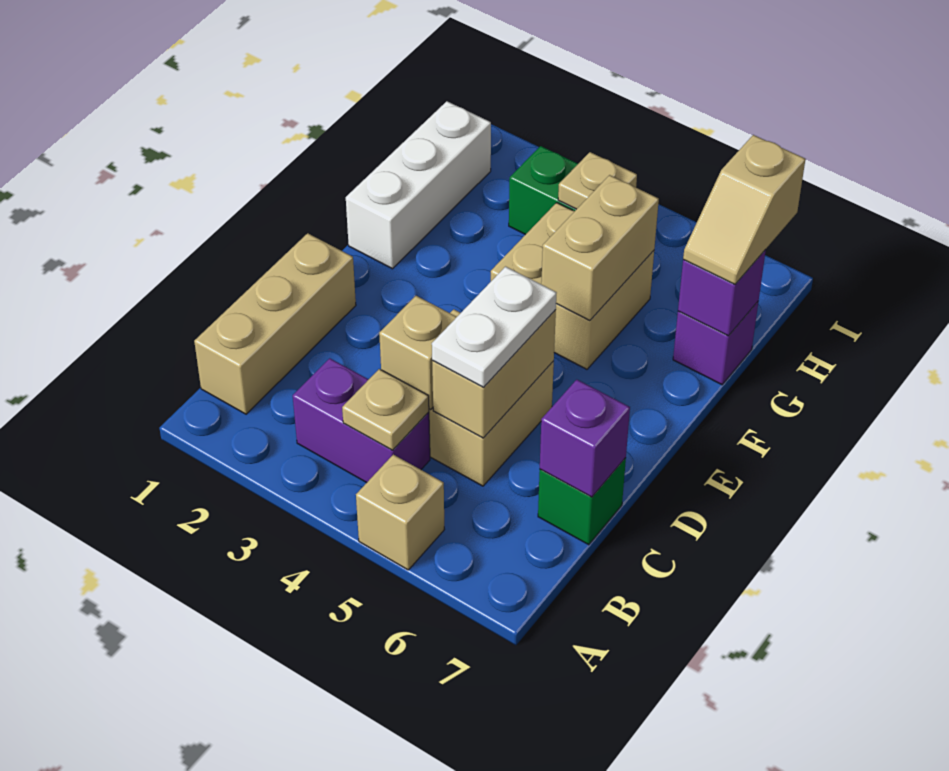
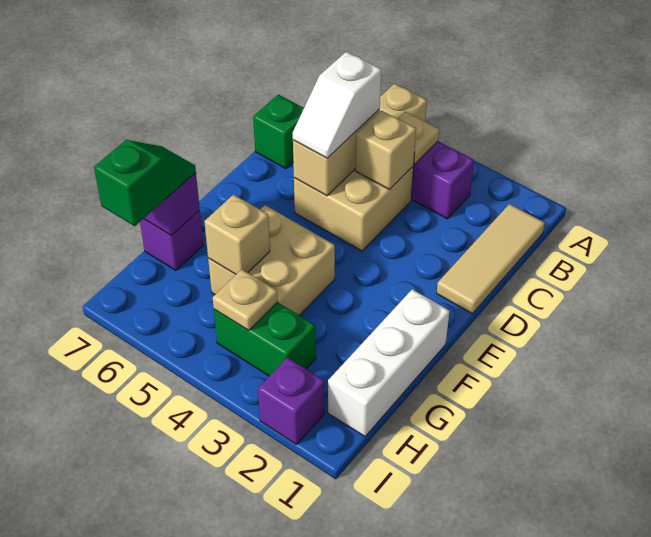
tan 1x3 brick [194,233,356,414] -> tan 1x3 tile [437,204,545,314]
white 1x2 plate [432,267,556,387] -> white 1x2 slope [293,52,381,158]
purple 1x1 brick [540,380,630,497] -> purple 1x1 brick moved to [258,358,325,444]
tan 1x2 brick [541,175,659,321] -> tan 1x1 brick [204,195,270,274]
tan 1x2 slope [683,135,805,284] -> green 1x2 slope [94,140,196,226]

